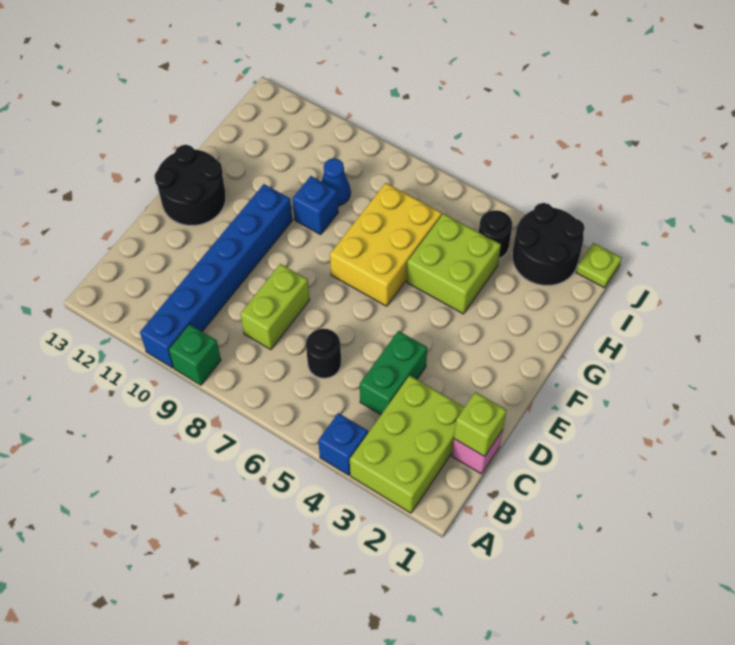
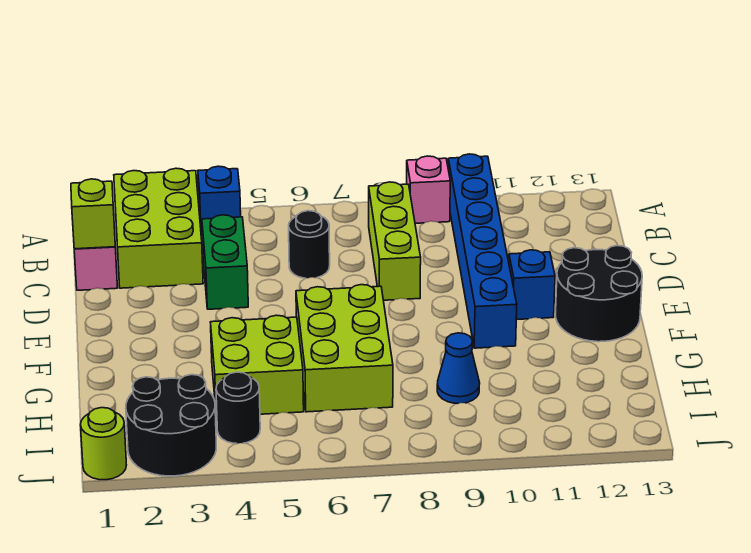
green 1x1 brick [169,324,221,385] -> pink 1x1 brick [407,156,450,223]
lime 1x2 brick [240,264,310,350] -> lime 1x3 brick [369,182,421,300]
yellow 2x3 brick [330,183,442,306] -> lime 2x3 brick [296,285,393,412]
blue 1x1 brick [293,176,338,235] -> blue 1x1 brick moved to [509,250,555,320]
lime 1x1 plate [576,243,622,288] -> lime 1x1 round brick [80,408,126,480]

